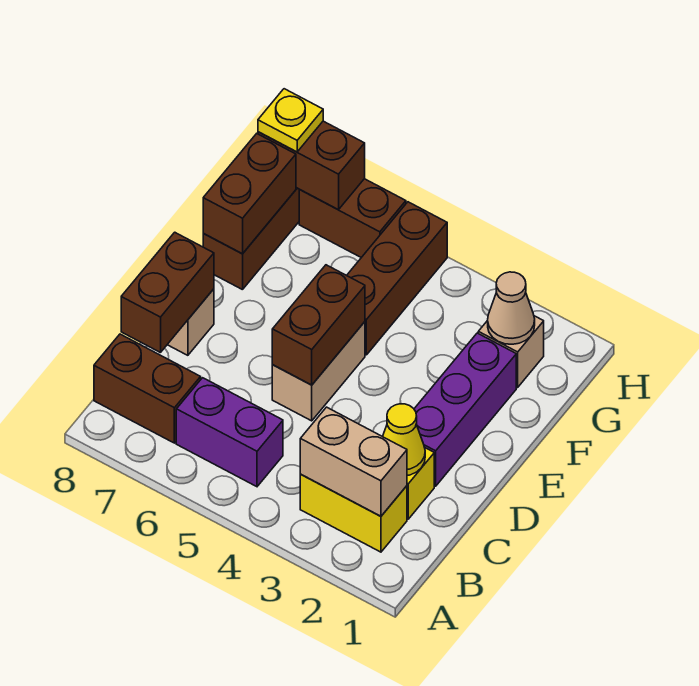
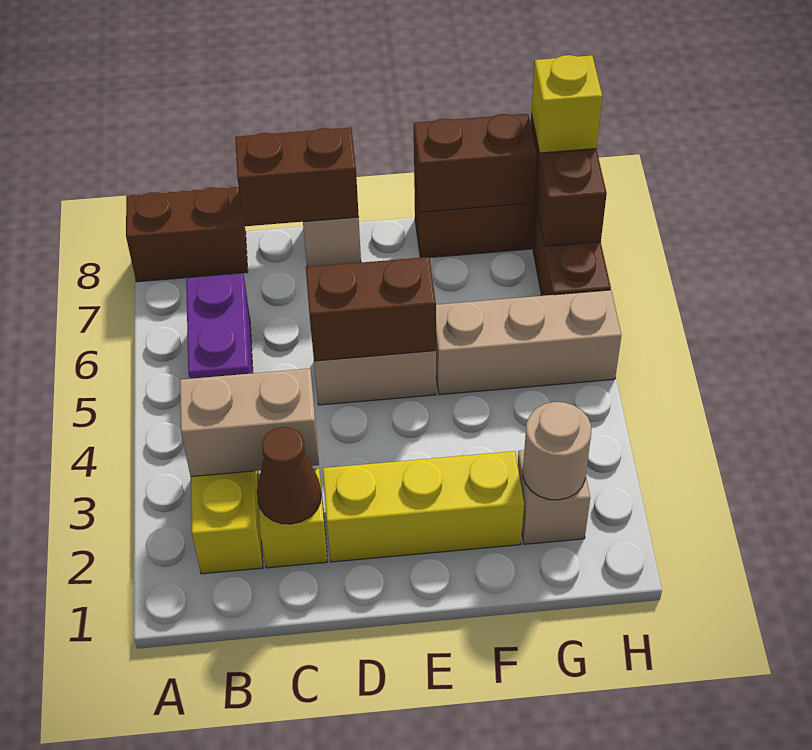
tan 1x2 brick [300,407,407,516] -> tan 1x2 brick turned to [180,369,319,477]
brown 1x2 brick [94,334,201,443] -> brown 1x2 brick turned to [126,186,248,282]
yellow 1x1 cone [383,404,425,476] -> brown 1x1 cone [257,427,321,524]
purple 1x3 brick [414,333,516,486] -> yellow 1x3 brick [323,451,524,562]
brown 1x3 brick [347,202,447,355] -> tan 1x3 brick [436,290,621,395]
tan 1x1 cone [488,272,535,344] -> tan 1x1 round brick [523,402,591,500]
yellow 1x1 plate [258,89,323,152] -> yellow 1x1 brick [531,55,602,153]

